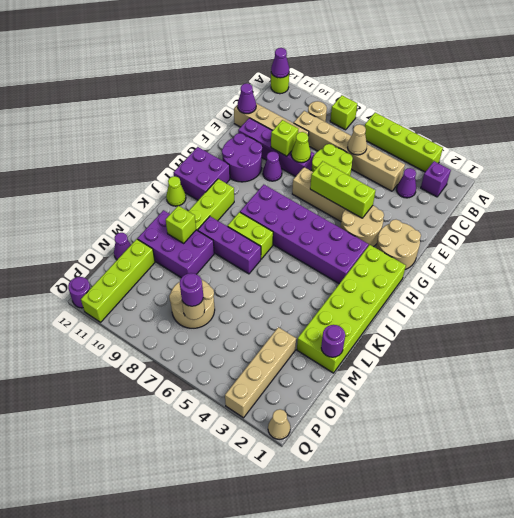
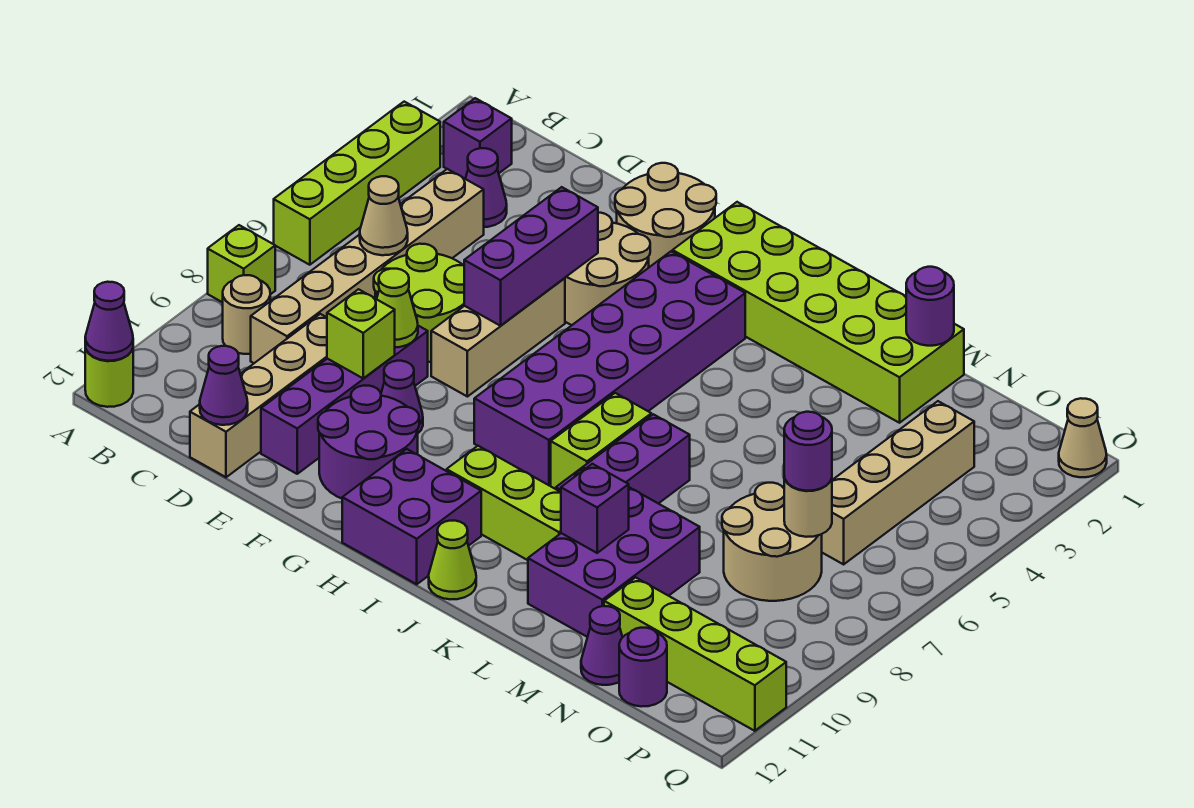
lime 1x3 brick [310,161,376,218] -> purple 1x3 brick [464,187,598,326]
lime 1x1 brick [166,206,196,243] -> purple 1x1 brick [561,464,629,553]
tan 1x4 brick [225,327,296,418] -> tan 1x4 brick turned to [822,401,974,564]
purple 1x1 round brick [68,277,91,308] -> purple 1x1 round brick moved to [619,628,667,707]

